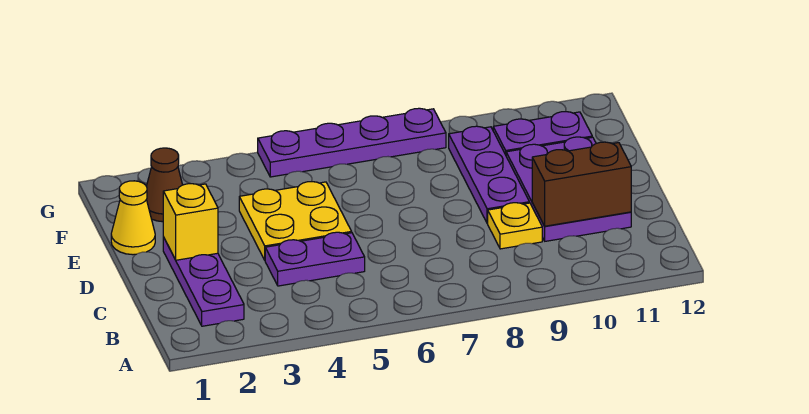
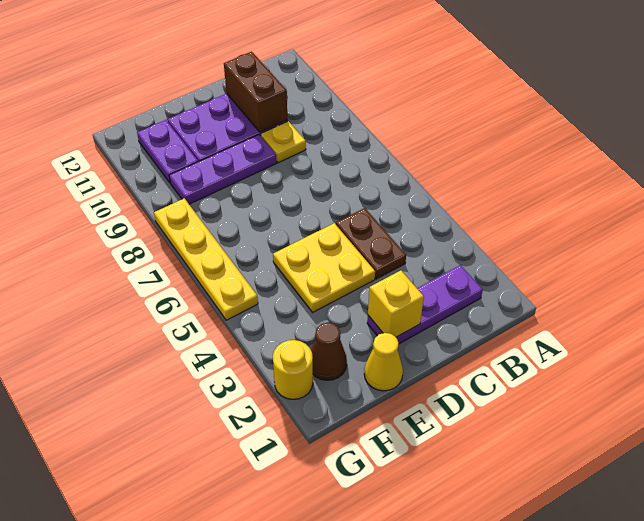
purple 1x2 plate [265,232,365,286] -> brown 1x2 plate [336,208,406,279]
none -> yellow 1x1 round brick [273,340,313,399]
purple 1x4 plate [258,108,446,177] -> yellow 1x4 plate [154,198,258,320]

